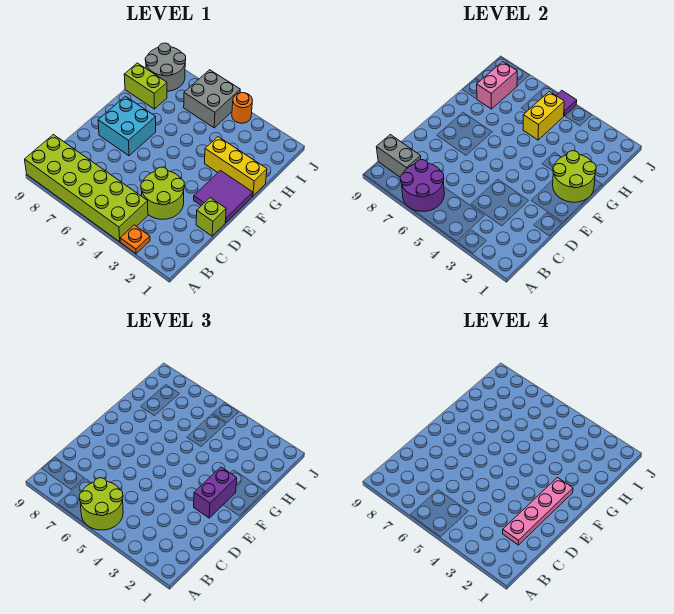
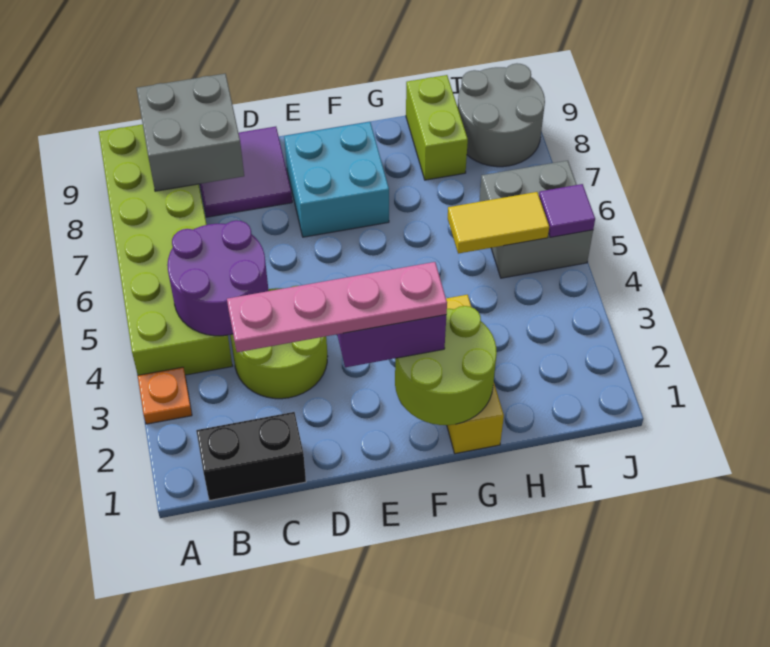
lime 2x2 round brick [79,478,123,530] -> none
purple 2x2 round brick [400,160,444,211] -> purple 2x2 round brick moved to [167,220,269,336]
none -> black 1x2 brick [196,412,306,501]
grey 1x2 brick [377,135,421,177] -> grey 2x2 brick [137,74,244,191]
lime 1x1 brick [196,198,226,236] -> none
purple 2x2 tile [194,171,253,222] -> purple 2x2 tile moved to [200,127,292,217]
yellow 1x2 brick [523,91,564,140] -> yellow 1x2 tile [448,192,549,254]
pink 1x2 brick [477,62,517,109] -> none
orange 1x1 round brick [232,93,252,123] -> none

